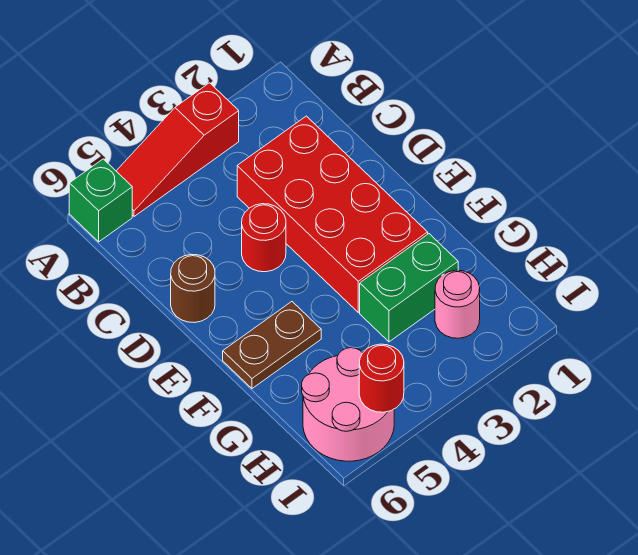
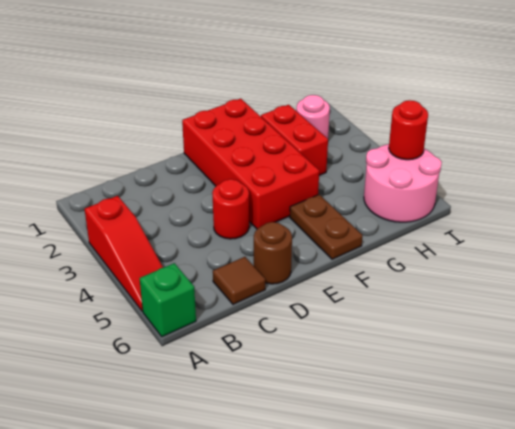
red 2x4 brick [237,116,428,312] -> red 2x4 brick turned to [182,99,319,229]
none -> brown 1x1 tile [213,257,265,304]
green 1x2 brick [360,234,458,342] -> red 1x2 brick [261,105,328,175]

